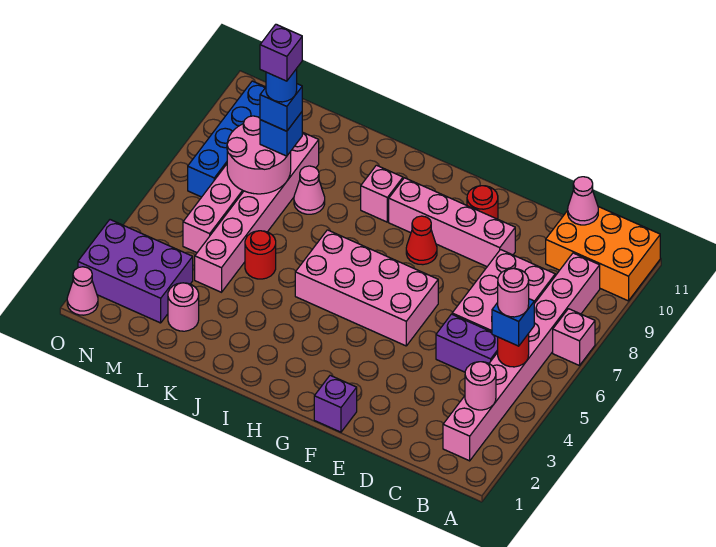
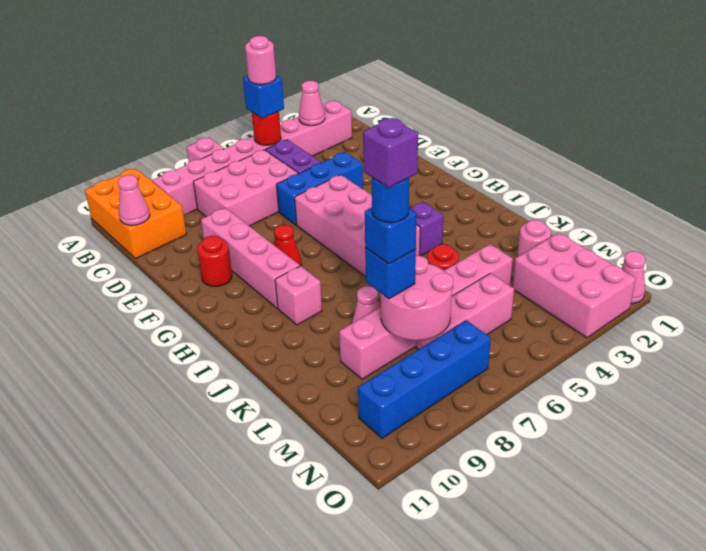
pink 1x1 round brick [465,362,496,410] -> pink 1x1 cone [299,81,325,126]
none -> blue 1x3 brick [276,152,363,225]
purple 1x1 brick [314,375,357,432] -> purple 1x1 brick moved to [410,202,443,256]
purple 2x3 brick [78,220,193,323] -> pink 2x3 brick [512,233,636,338]

